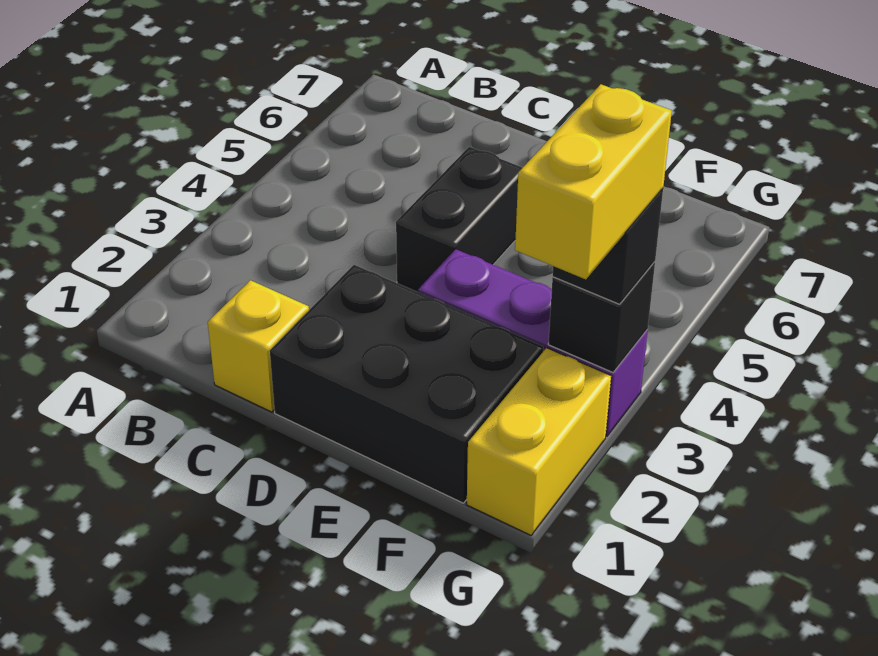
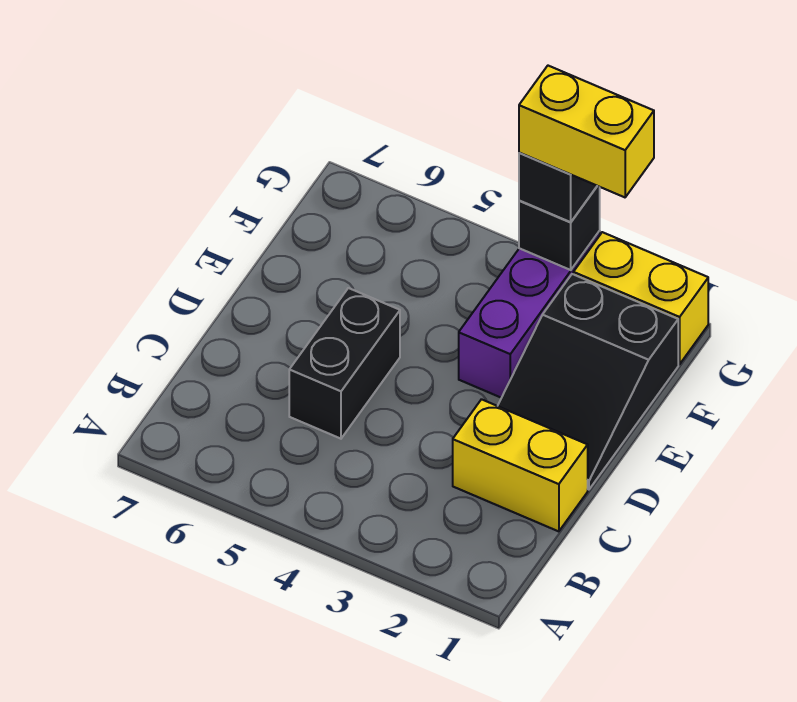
yellow 1x1 brick [208,280,309,412] -> yellow 1x2 brick [453,399,588,531]
black 2x3 brick [270,265,543,503] -> black 2x3 slope [498,274,678,490]
black 1x2 brick [396,147,523,292] -> black 1x2 brick turned to [289,288,400,439]

